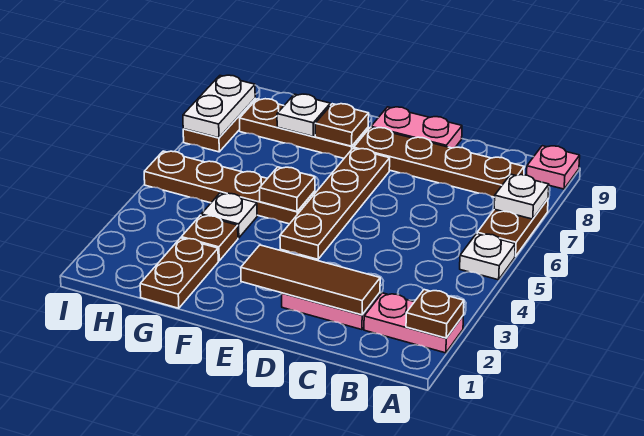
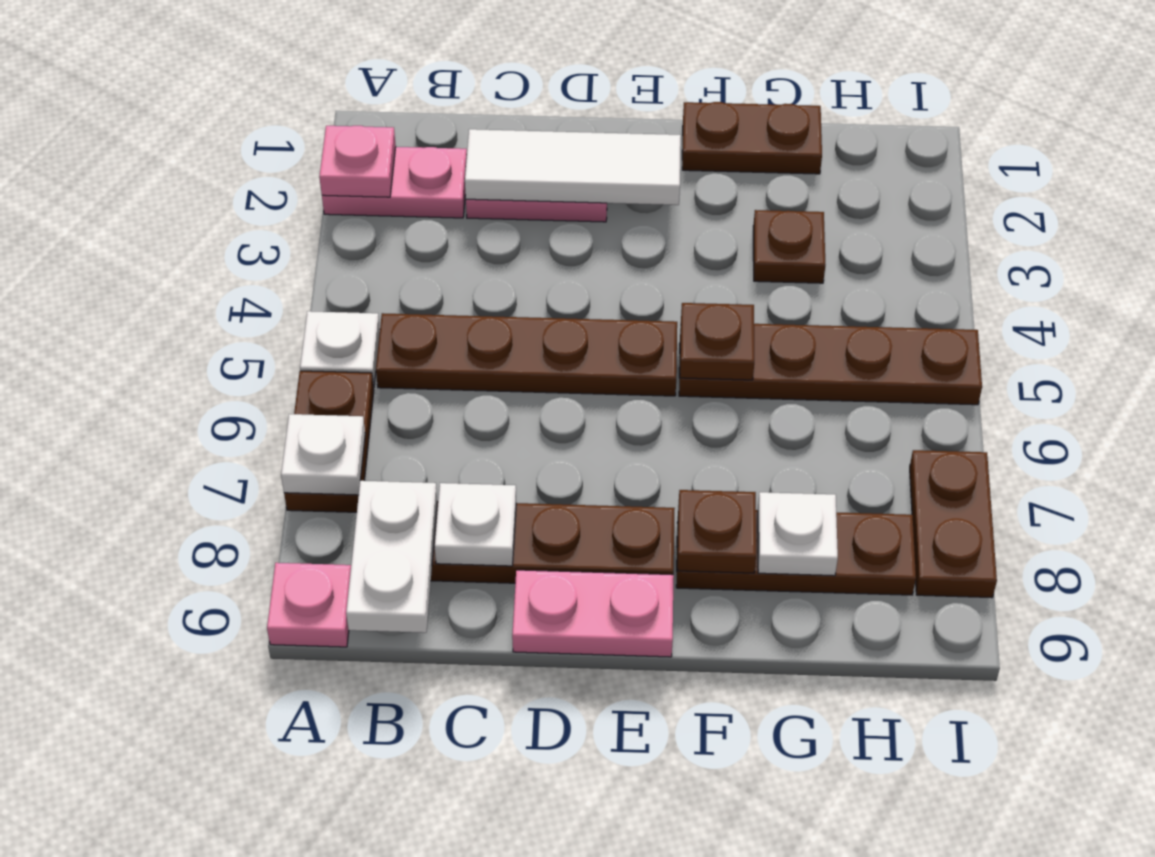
brown 1x1 plate [406,290,464,338] -> pink 1x1 plate [319,126,396,197]
brown 1x3 tile [241,245,380,315] -> white 1x3 tile [465,129,681,205]
brown 1x4 plate [280,148,390,259] -> brown 1x4 plate turned to [376,313,677,396]
brown 1x2 plate [140,238,218,308] -> brown 1x2 plate turned to [682,102,822,174]
white 1x1 plate [201,193,257,238] -> white 1x1 plate moved to [435,483,516,566]
white 1x2 plate [183,75,255,138] -> white 1x2 plate moved to [346,480,437,633]

